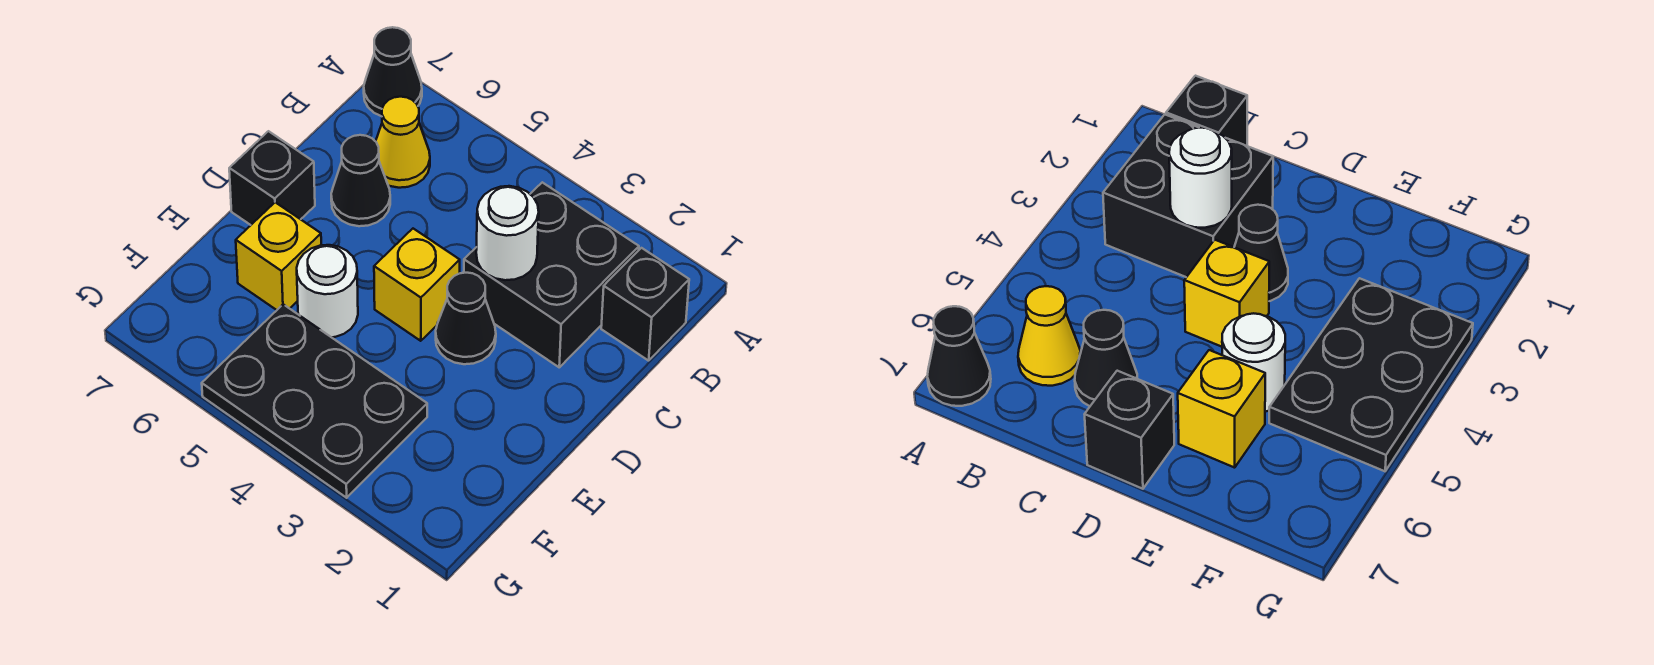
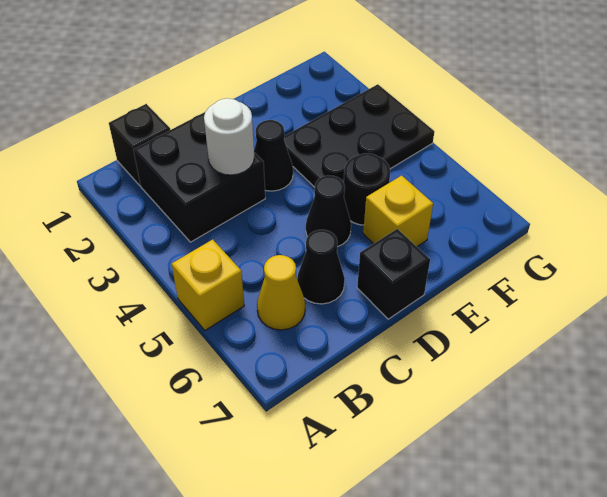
black 1x1 cone [364,27,422,116] -> black 1x1 cone moved to [306,175,351,247]
yellow 1x1 brick [374,229,460,341] -> yellow 1x1 brick moved to [172,239,244,330]
white 1x1 round brick [297,245,358,337] -> black 1x1 round brick [344,153,390,225]
black 2x3 plate [202,304,427,498] -> black 2x3 plate turned to [284,84,434,187]

